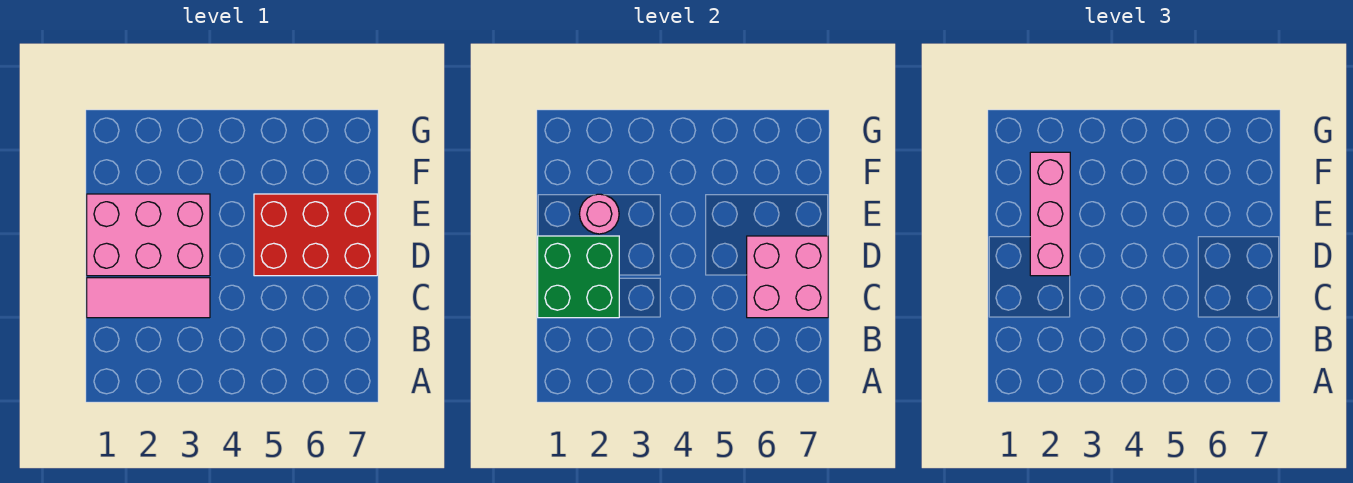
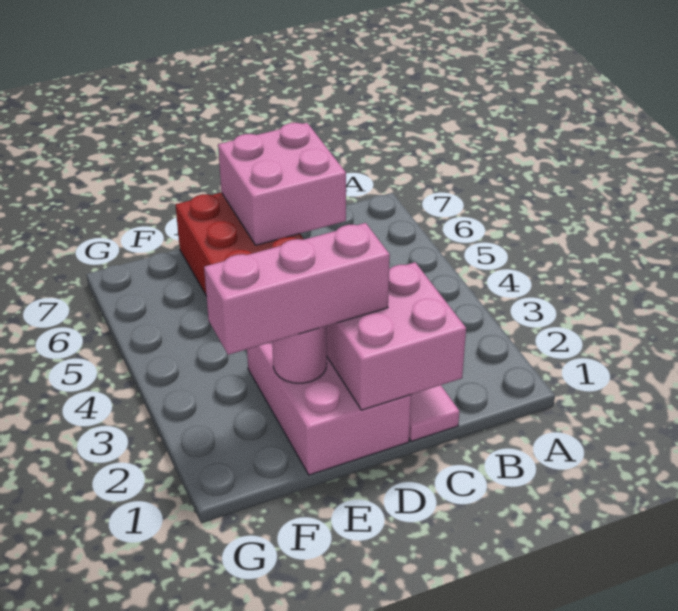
green 2x2 brick [538,236,619,318] -> pink 2x2 brick [326,262,466,410]

